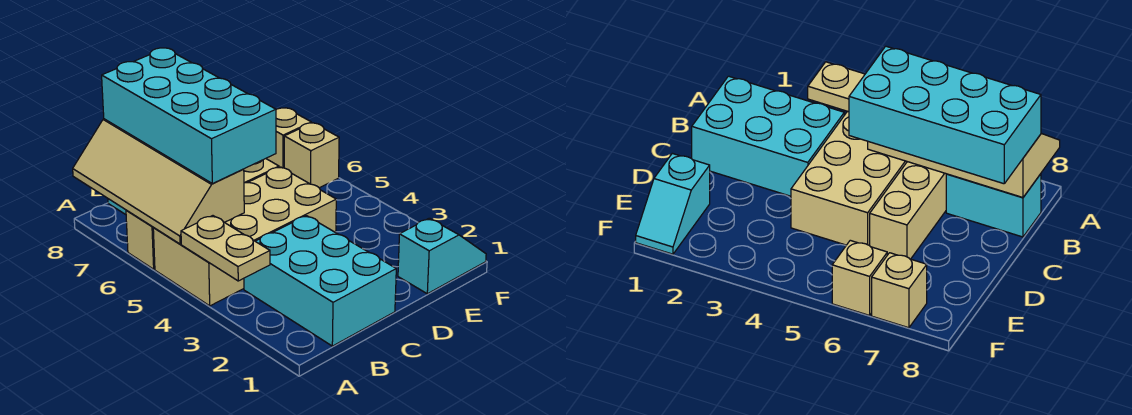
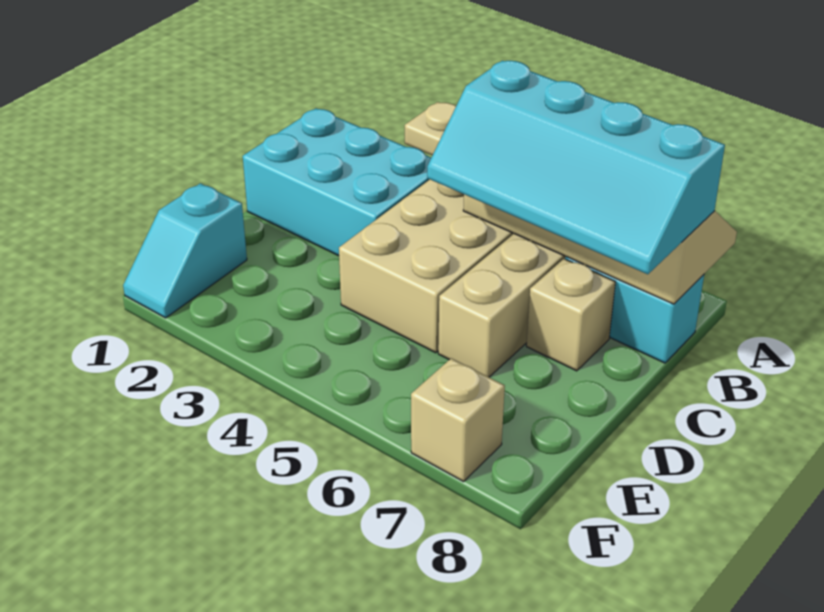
cyan 2x4 brick [102,48,276,184] -> cyan 2x4 slope [427,61,725,274]
tan 1x1 brick [284,123,339,188] -> tan 1x1 brick moved to [526,259,616,371]

